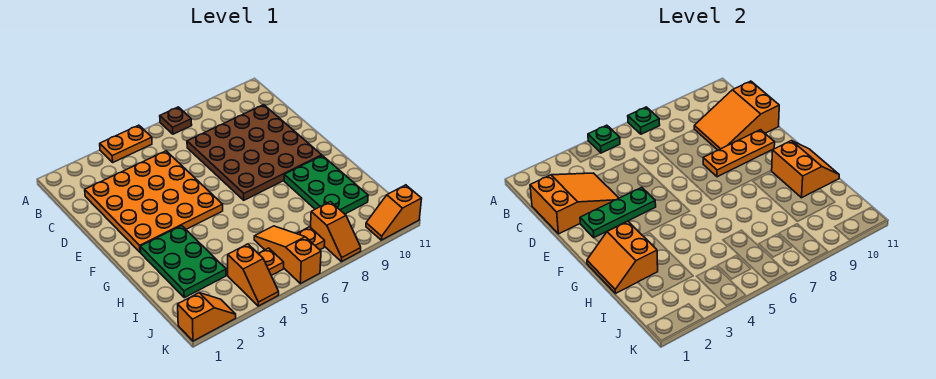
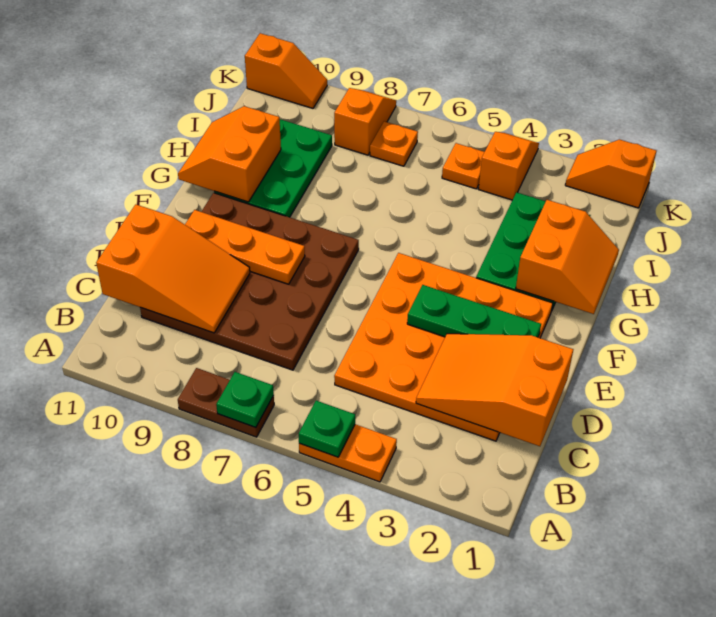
brown 1x1 plate [160,107,192,134] -> brown 1x2 plate [178,368,274,437]
orange 1x3 slope [254,226,321,284] -> none

